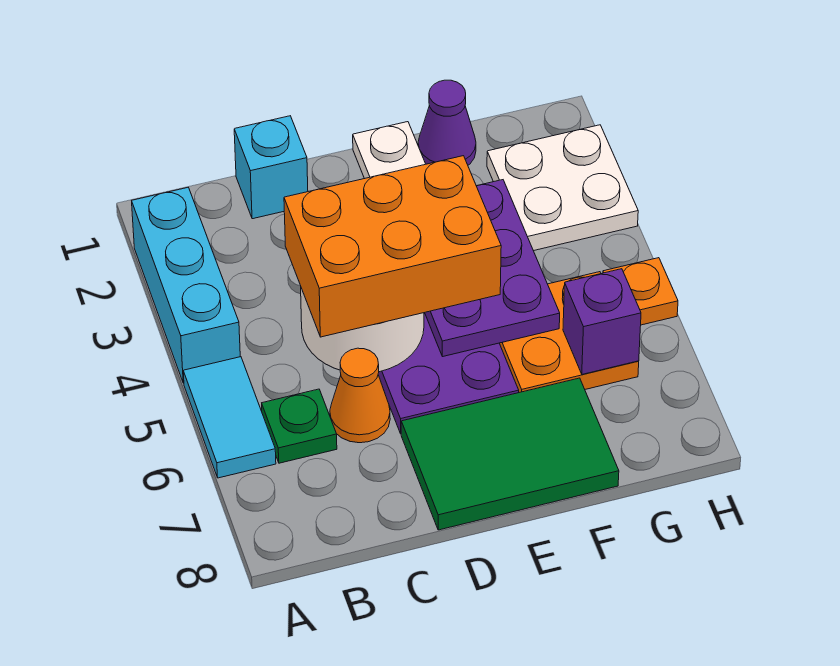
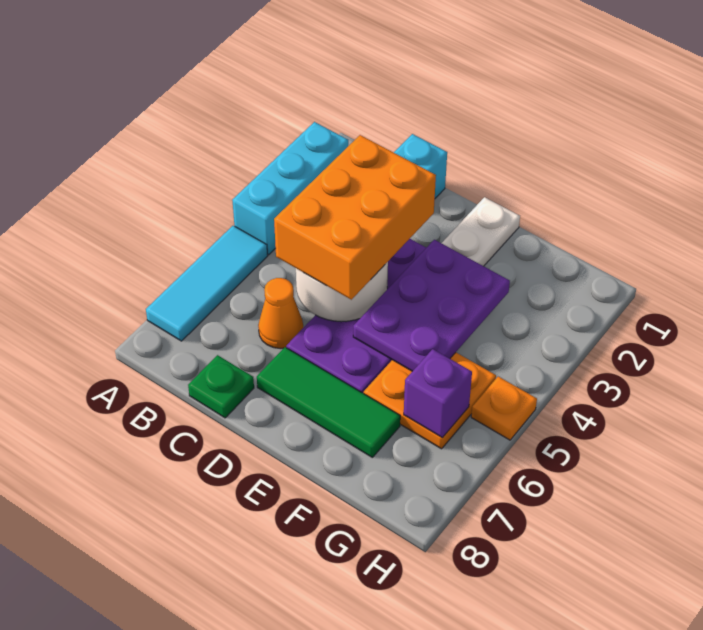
cyan 1x2 tile [183,357,276,478] -> cyan 1x3 tile [146,226,268,341]
green 1x1 plate [262,389,337,463] -> green 1x1 plate moved to [188,355,254,418]
orange 2x3 brick [284,156,501,337] -> orange 2x3 brick turned to [274,135,436,300]
green 2x3 tile [401,378,619,530] -> green 1x3 tile [257,347,400,458]
purple 1x1 cone [418,80,476,165] -> none
white 2x2 plate [487,125,638,251] -> none

